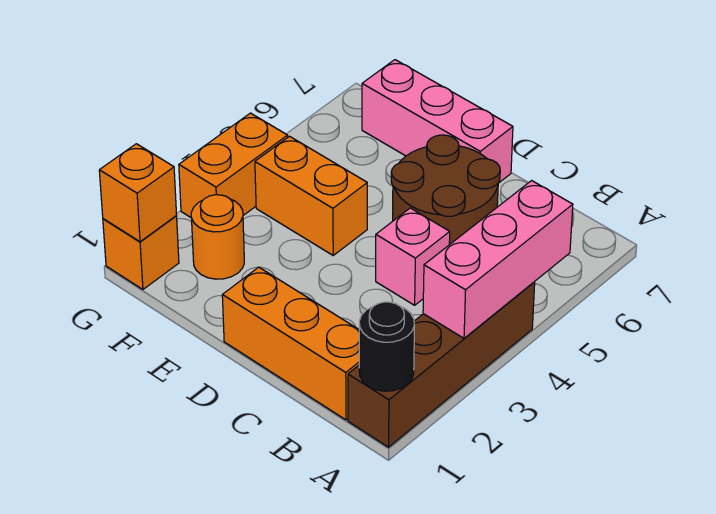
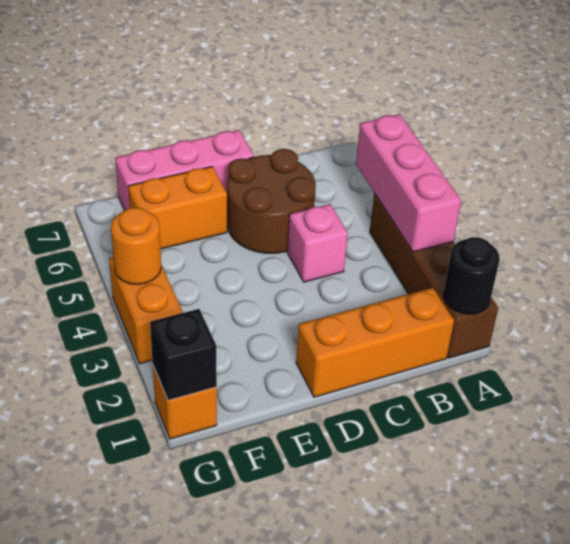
orange 1x2 brick [255,136,367,255] -> orange 1x2 brick moved to [128,166,227,249]
orange 1x1 round brick [191,195,244,279] -> orange 1x1 round brick moved to [111,207,161,284]
orange 1x1 brick [99,144,177,242] -> black 1x1 brick [150,309,217,400]

